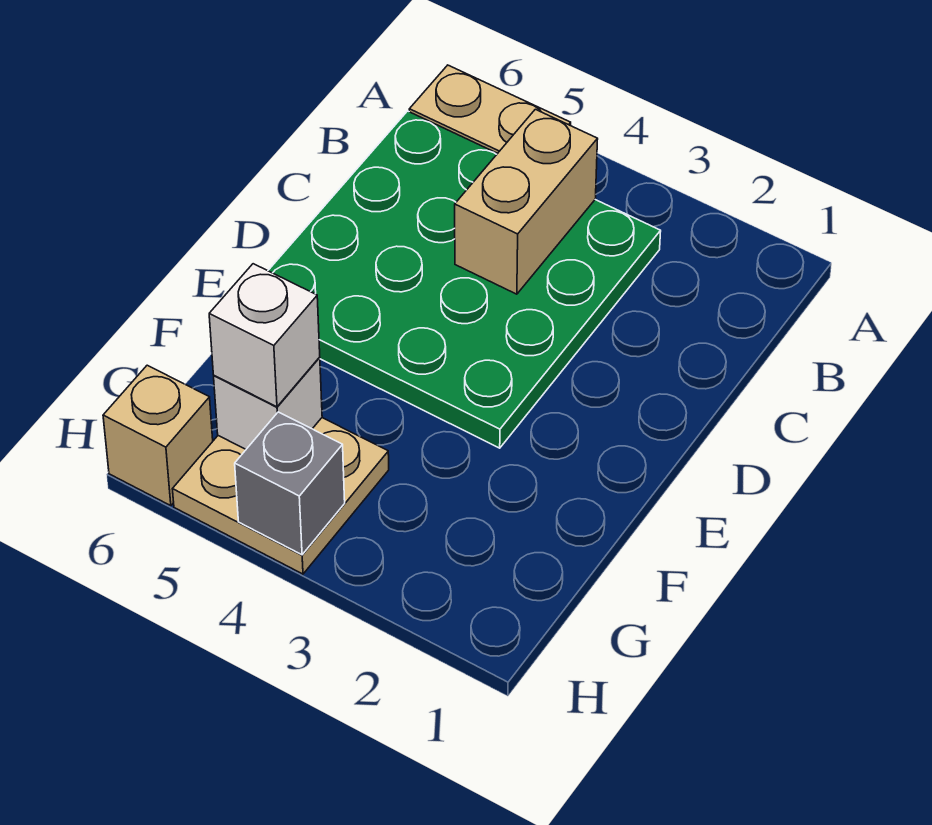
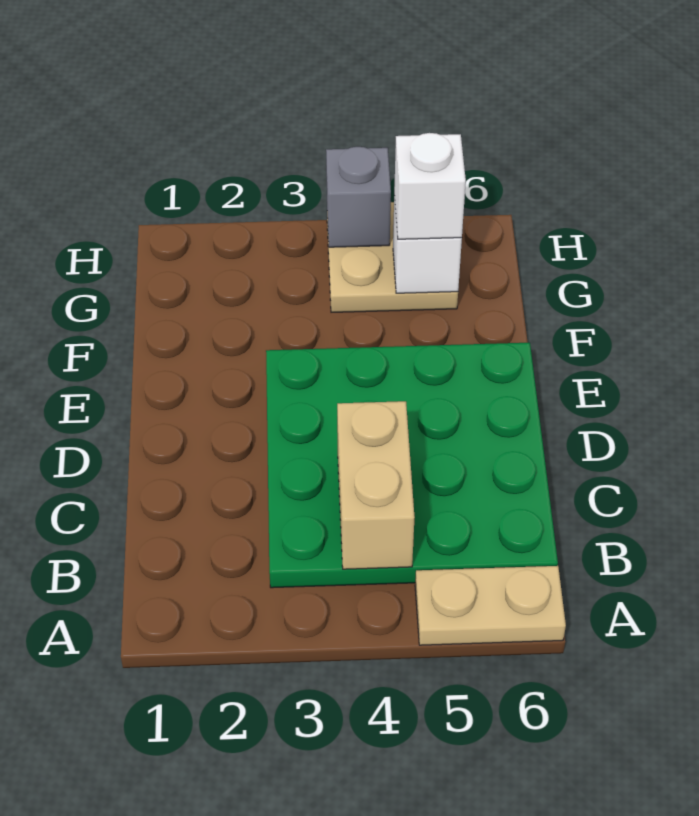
tan 1x1 brick [103,365,213,506] -> none

